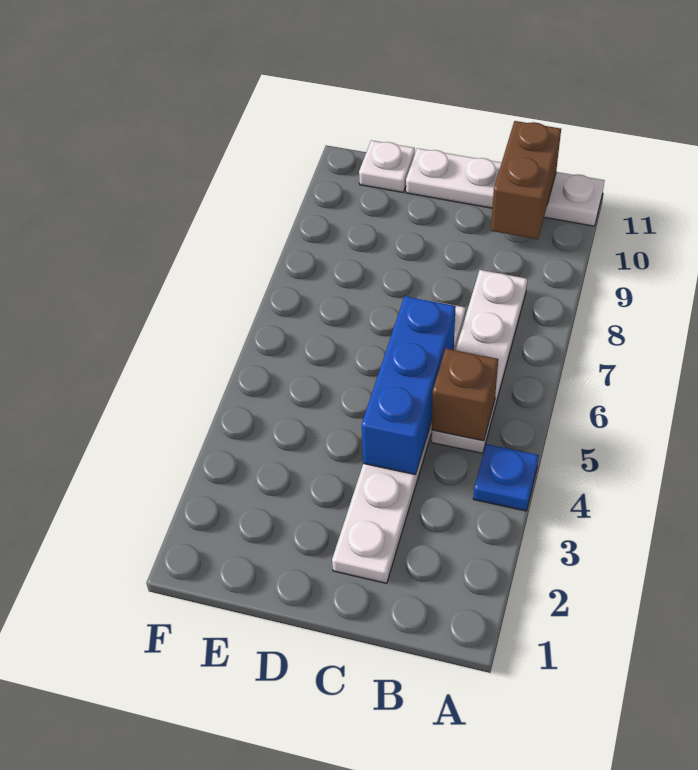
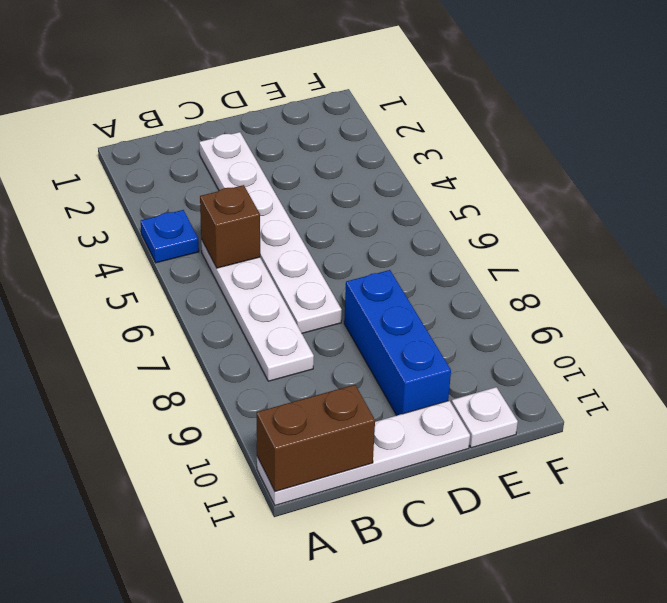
brown 1x2 brick [491,121,561,239] -> brown 1x2 brick turned to [257,385,375,491]
blue 1x3 brick [362,296,456,475] -> blue 1x3 brick moved to [344,270,451,415]

